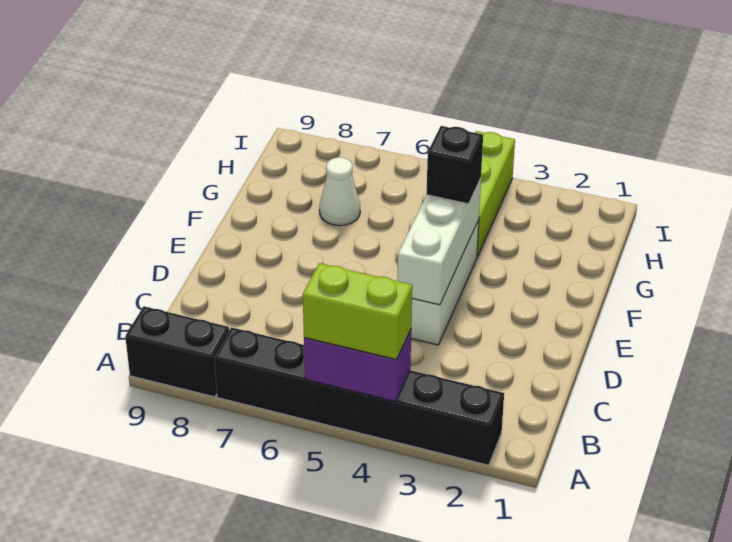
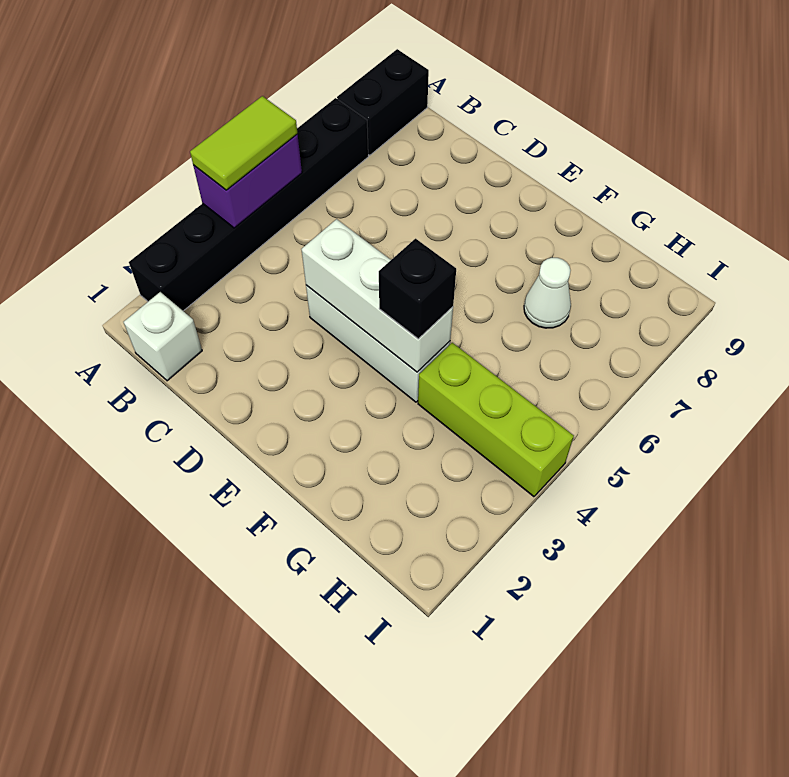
lime 1x2 brick [303,263,412,360] -> lime 1x2 tile [190,96,297,190]
none -> white 1x1 brick [124,292,202,381]

